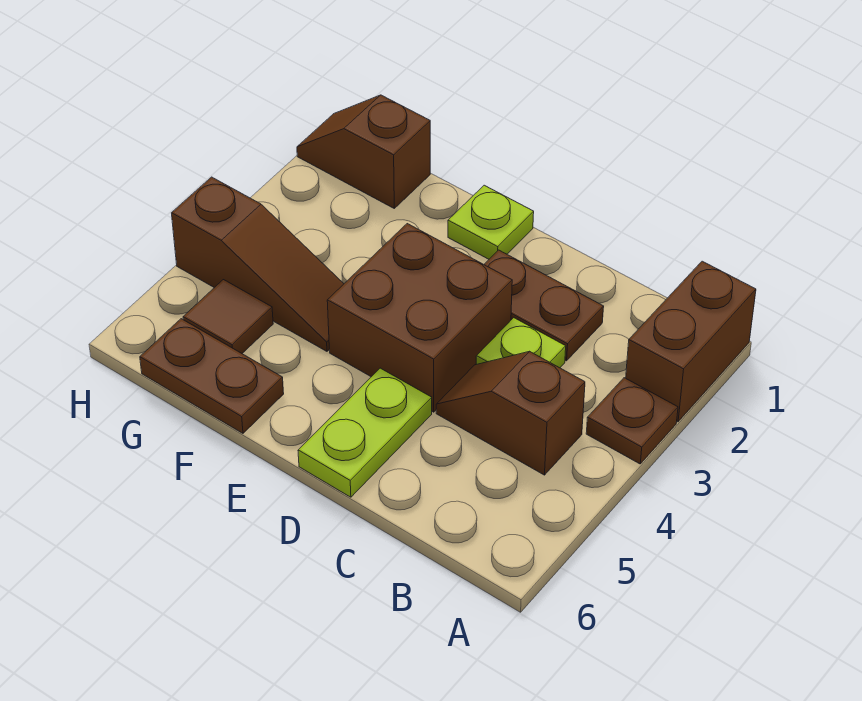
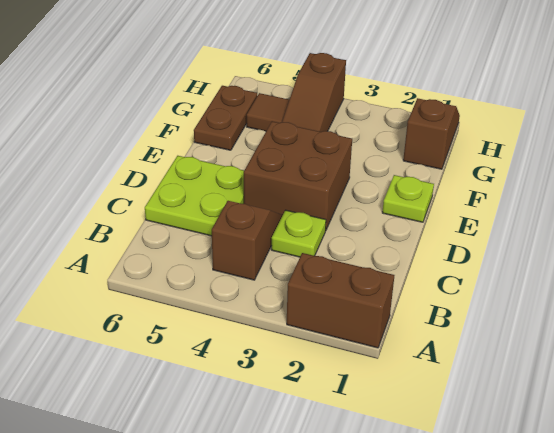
brown 1x1 plate [586,378,678,464] -> none
brown 1x2 plate [484,250,604,361] -> none
lime 1x2 plate [298,368,432,497] -> lime 2x2 plate [145,156,244,236]

